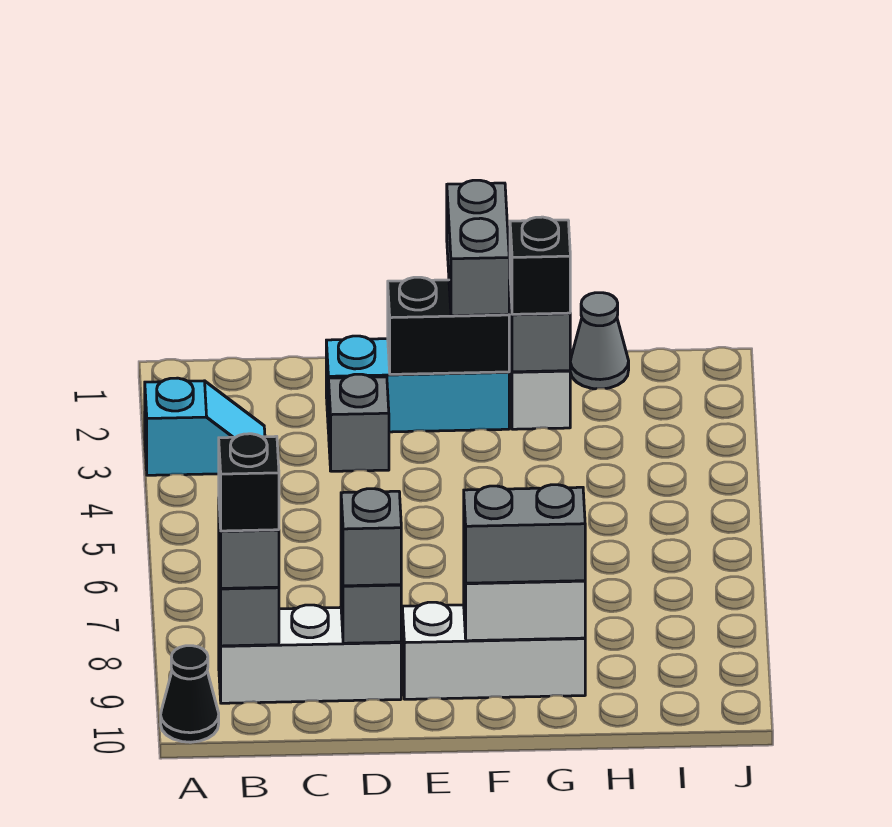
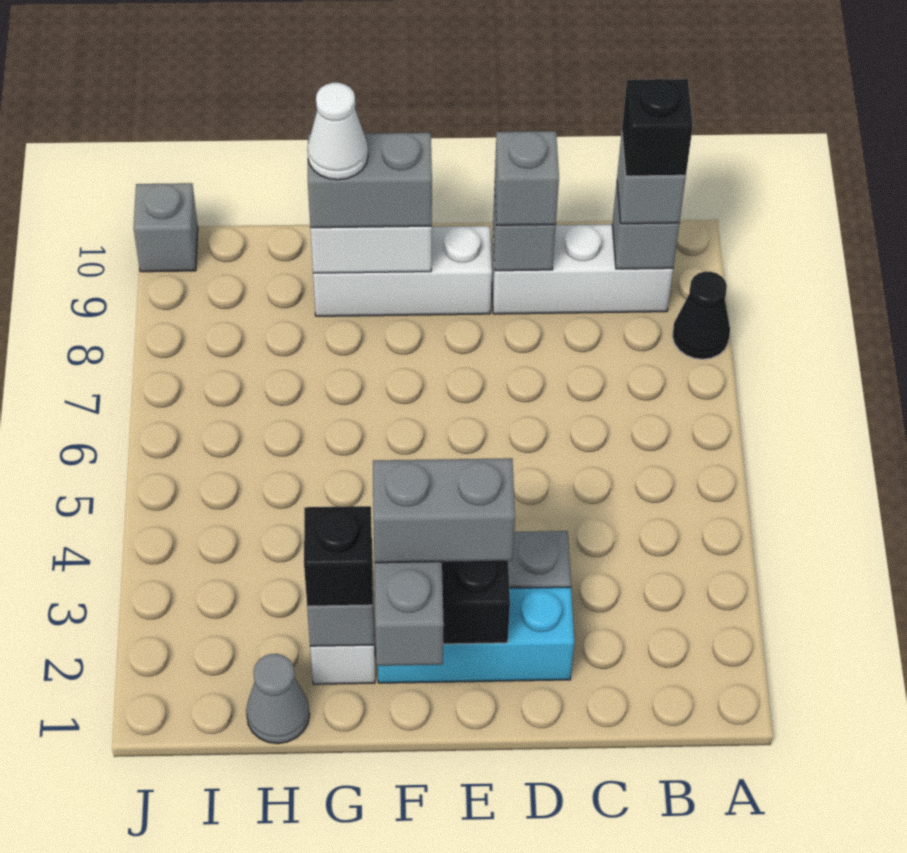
cyan 1x2 slope [145,378,265,475] -> none
black 1x1 cone [161,646,219,742] -> black 1x1 cone moved to [673,272,730,359]
none -> grey 1x2 brick [373,458,515,563]
none -> white 1x1 cone [307,83,368,180]
none -> grey 1x1 brick [134,183,198,272]

